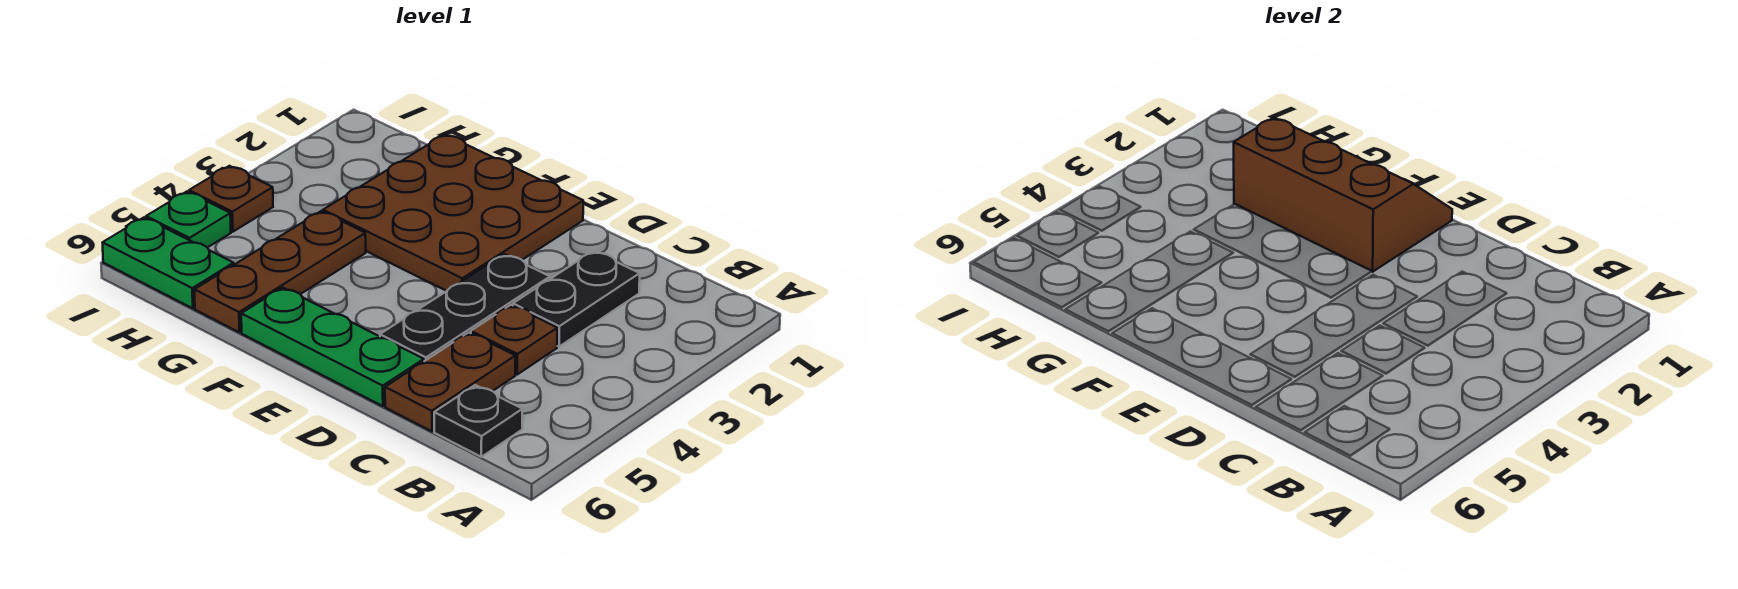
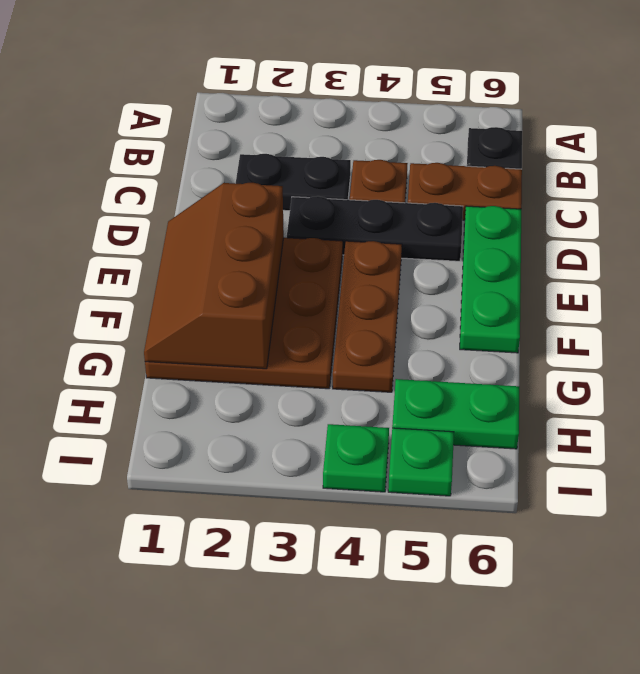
brown 1x3 plate [194,211,366,332] -> brown 1x3 plate turned to [333,241,402,392]
green 1x2 plate [103,218,234,308] -> green 1x2 plate turned to [392,379,519,449]
brown 1x1 plate [189,166,273,232] -> green 1x1 plate [323,424,389,492]

